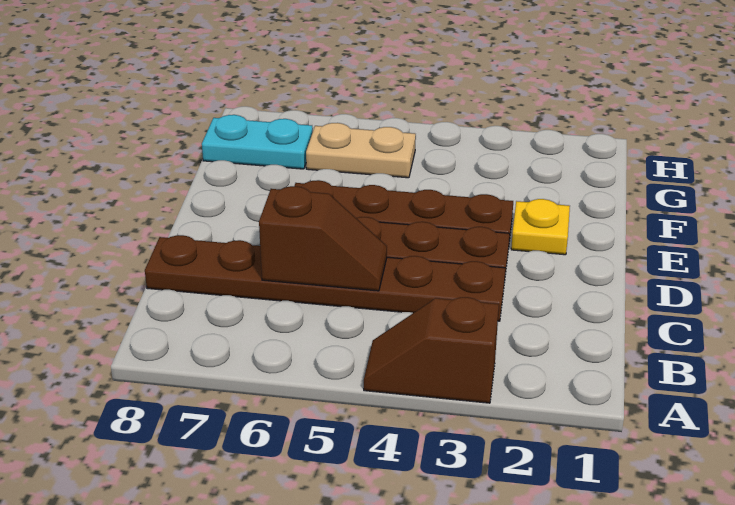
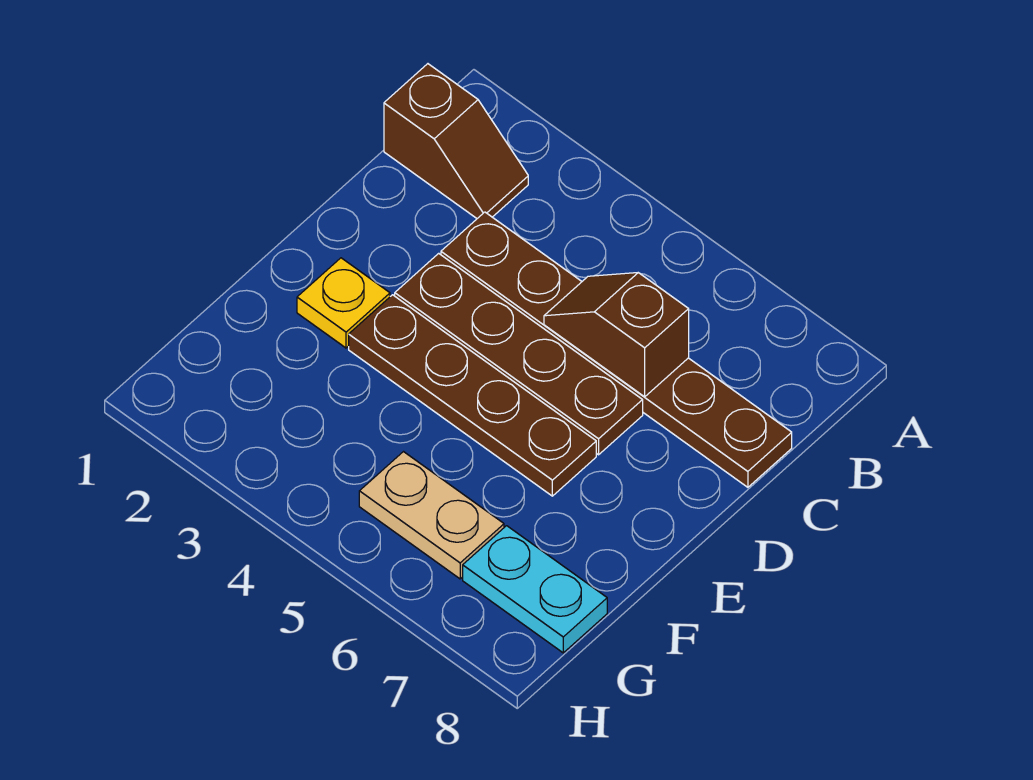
brown 1x2 slope [364,297,499,403] -> brown 1x2 slope moved to [384,64,528,218]

